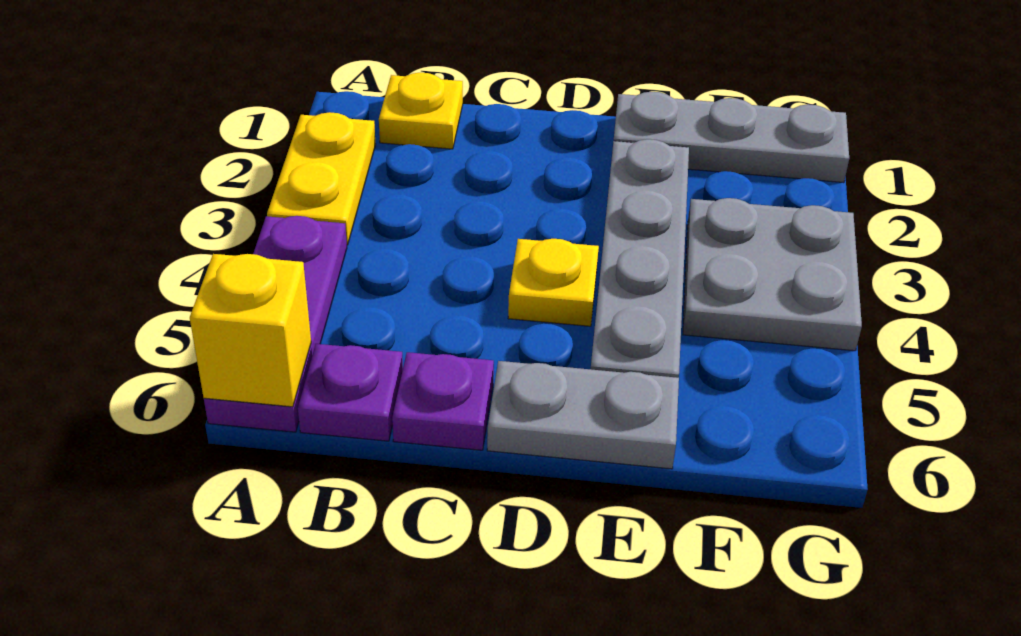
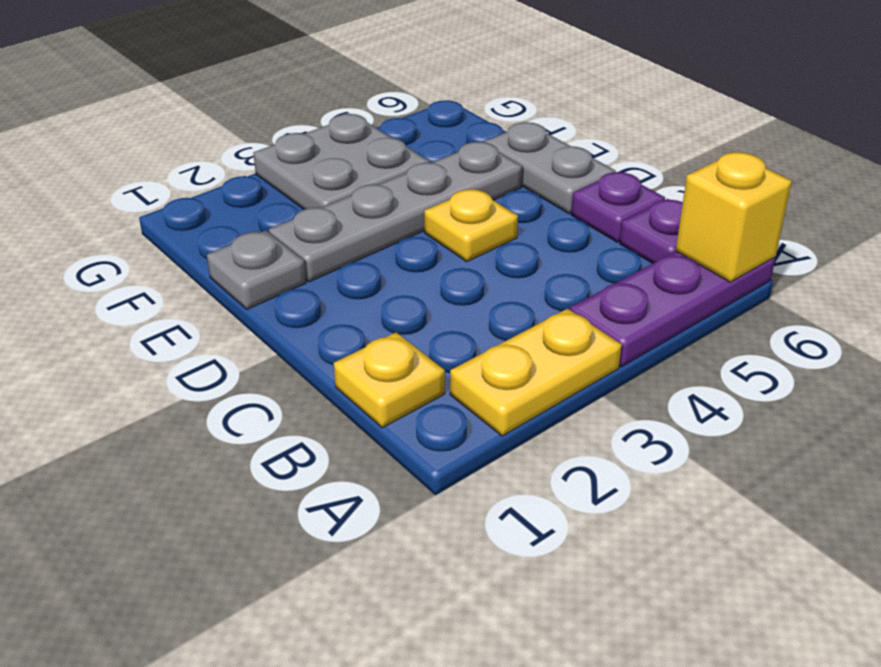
grey 1x3 plate [614,92,849,183] -> grey 1x1 plate [207,230,306,309]

